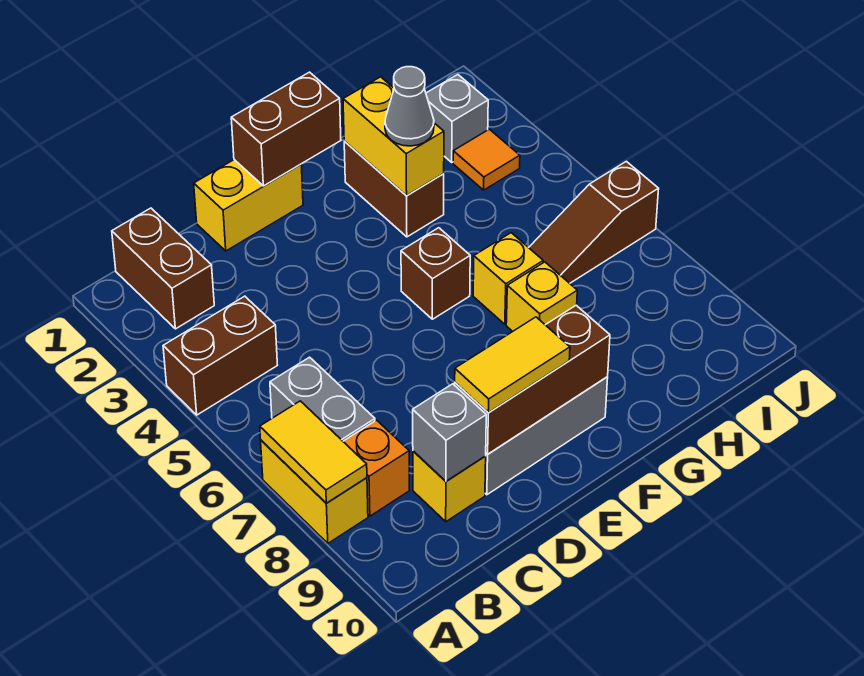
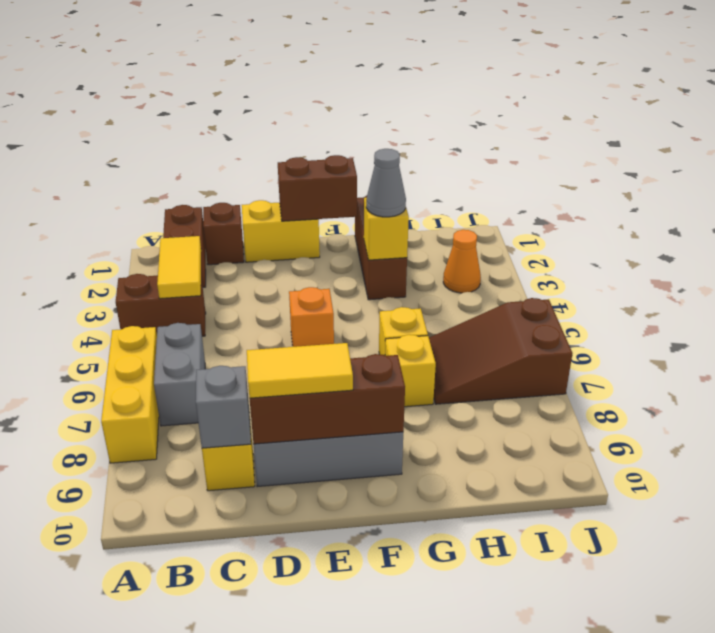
yellow 1x2 brick [261,440,368,543] -> yellow 1x3 brick [101,326,159,463]
yellow 1x2 tile [260,401,367,503] -> yellow 1x2 tile moved to [157,236,201,299]
orange 1x1 brick [343,420,410,516] -> orange 1x1 brick moved to [289,287,334,347]
brown 1x1 brick [401,228,470,319] -> brown 1x1 brick moved to [203,203,244,265]
brown 1x2 brick [344,141,444,237] -> brown 1x3 brick [355,196,407,300]
yellow 1x2 brick [343,77,444,195] -> yellow 1x1 brick [364,198,409,260]
brown 1x3 slope [529,161,659,283] -> brown 2x3 slope [429,298,573,404]
grey 1x1 brick [426,75,488,162] -> none
orange 1x1 tile [453,129,520,190] -> orange 1x1 cone [443,230,481,293]

